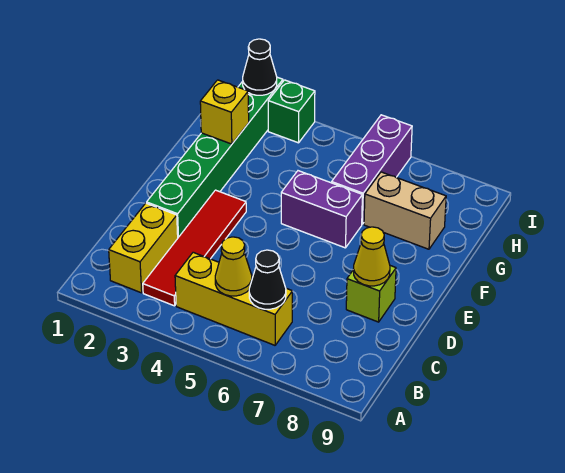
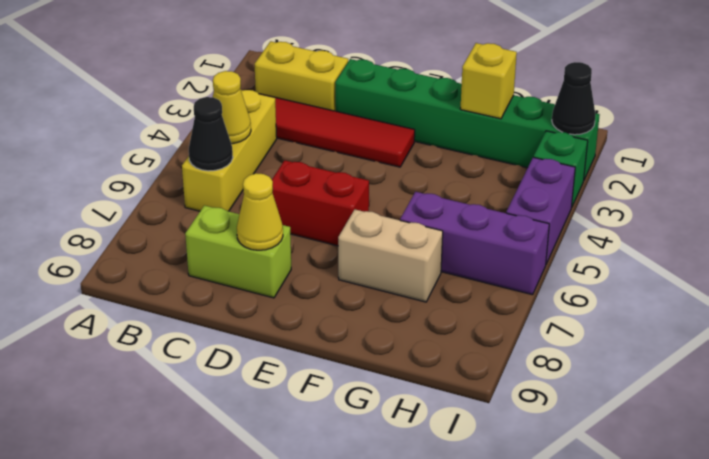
none -> red 1x2 brick [272,160,369,246]
lime 1x1 brick [346,266,396,322] -> lime 1x2 brick [185,205,291,298]
purple 1x2 brick [281,171,362,248] -> purple 1x2 brick moved to [506,157,575,264]
tan 1x2 brick [364,172,446,249] -> tan 1x2 brick turned to [338,210,443,302]

